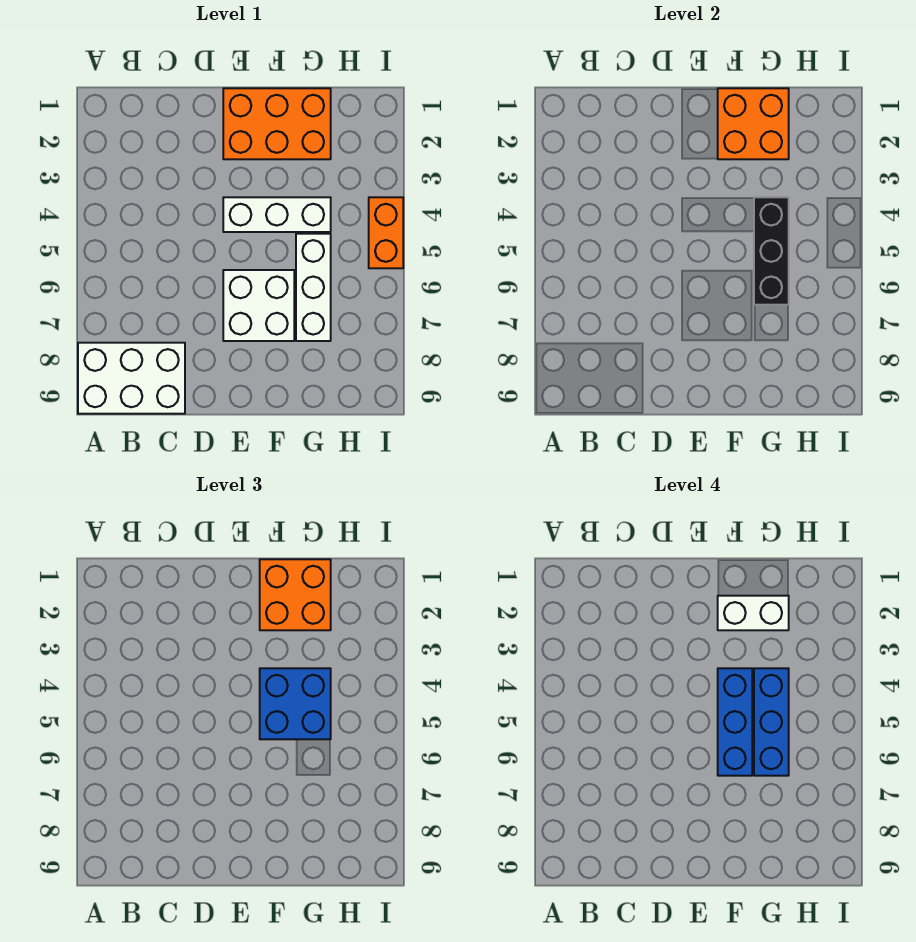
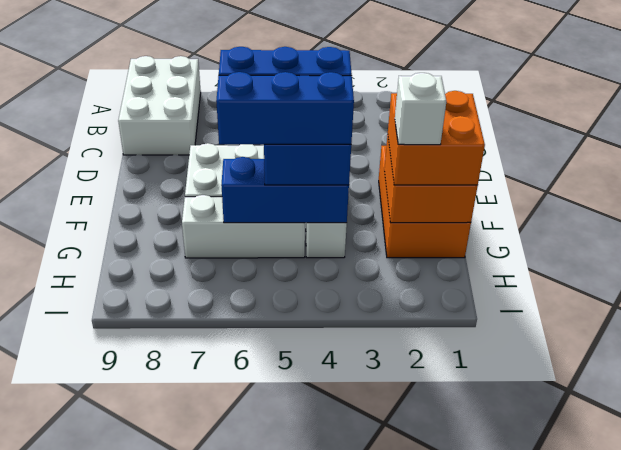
white 1x2 brick [718,596,789,630] -> white 1x1 brick [395,73,446,145]
black 1x3 brick [754,197,789,305] -> blue 1x3 brick [221,157,349,223]
orange 1x2 brick [369,197,403,268] -> none

